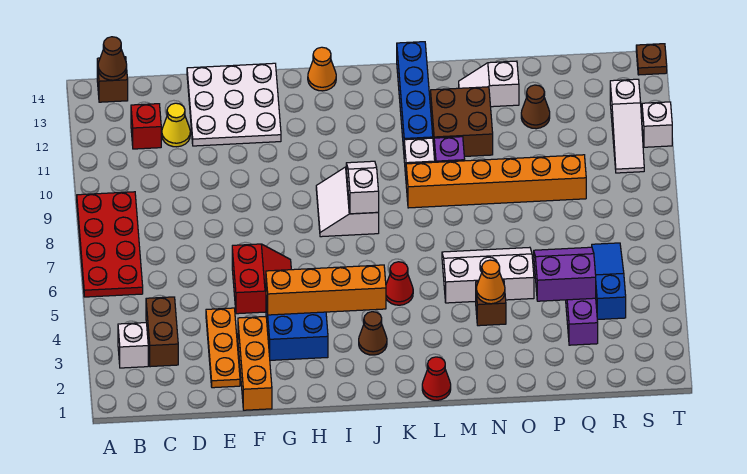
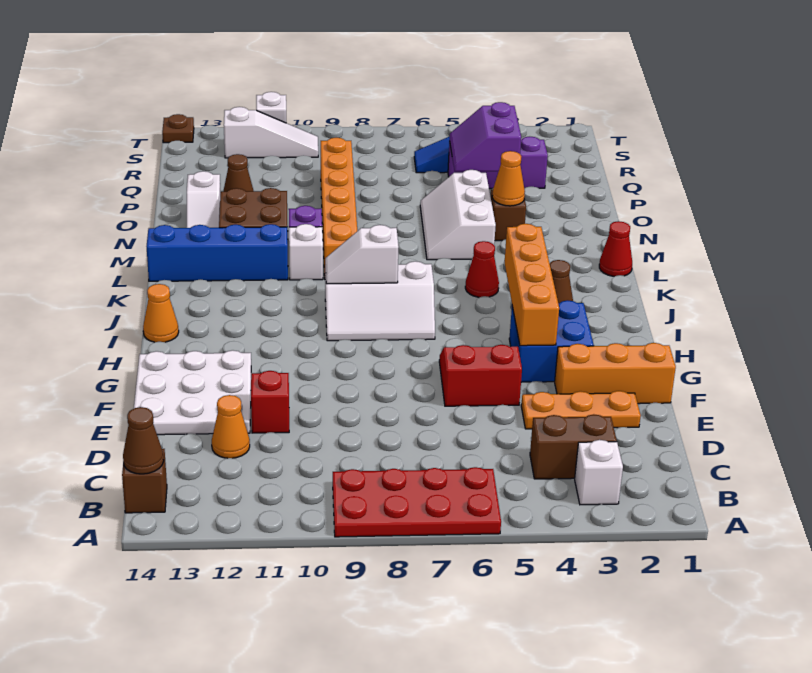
red 1x1 brick [131,104,161,149] -> red 1x1 brick moved to [251,371,289,433]
yellow 1x1 cone [162,103,190,147] -> orange 1x1 cone [212,395,250,458]
white 2x2 slope [316,167,379,237] -> white 2x3 slope [325,261,435,341]

